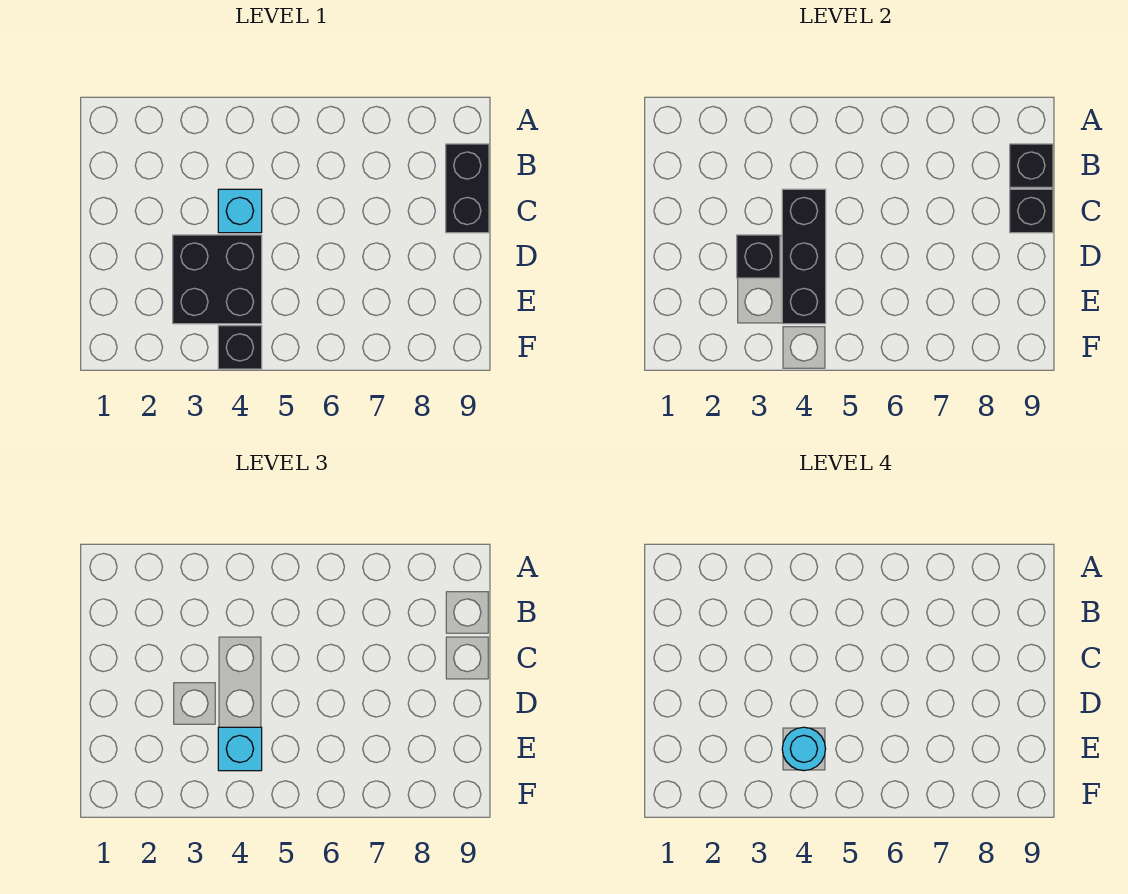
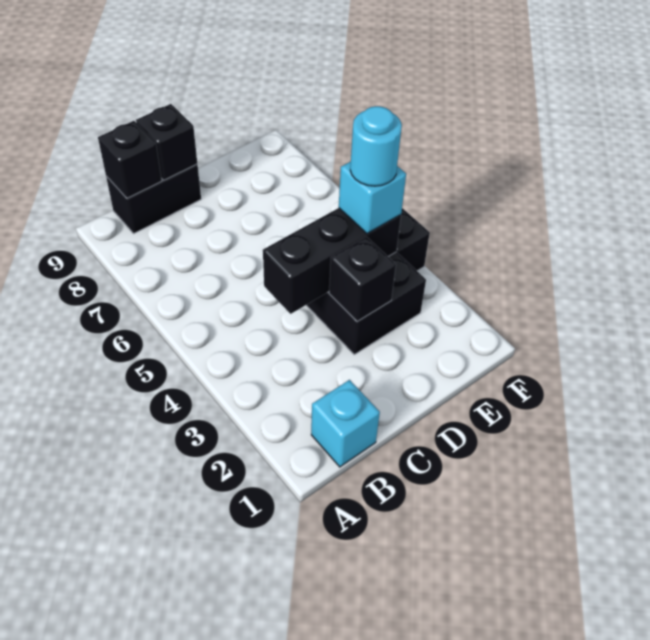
cyan 1x1 brick [218,189,262,233] -> cyan 1x1 brick moved to [311,380,380,467]

